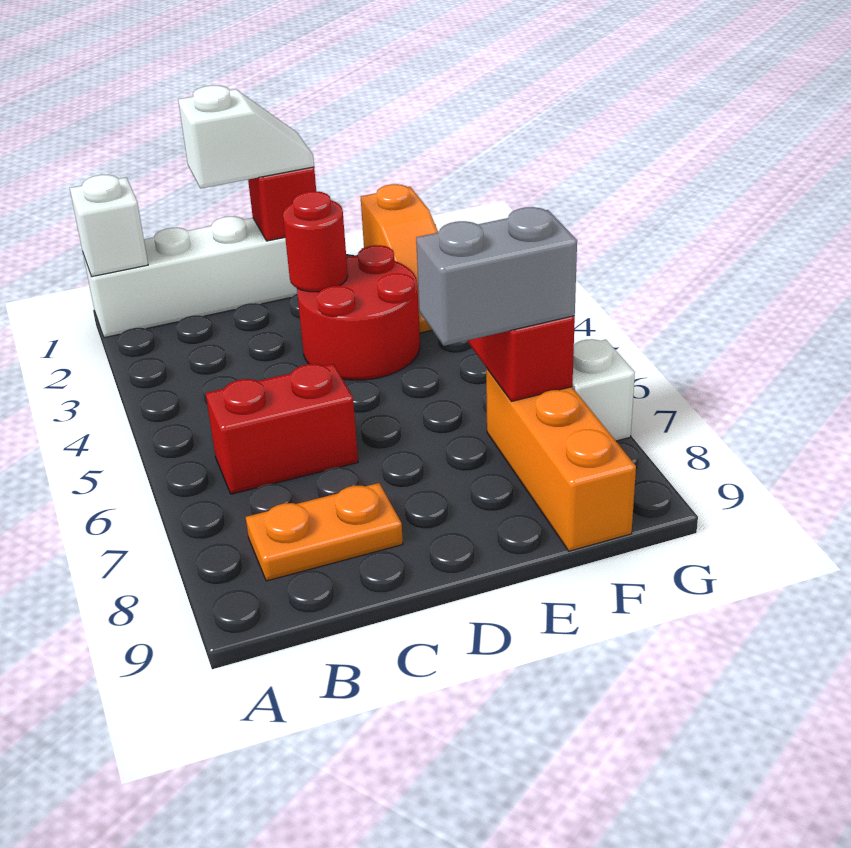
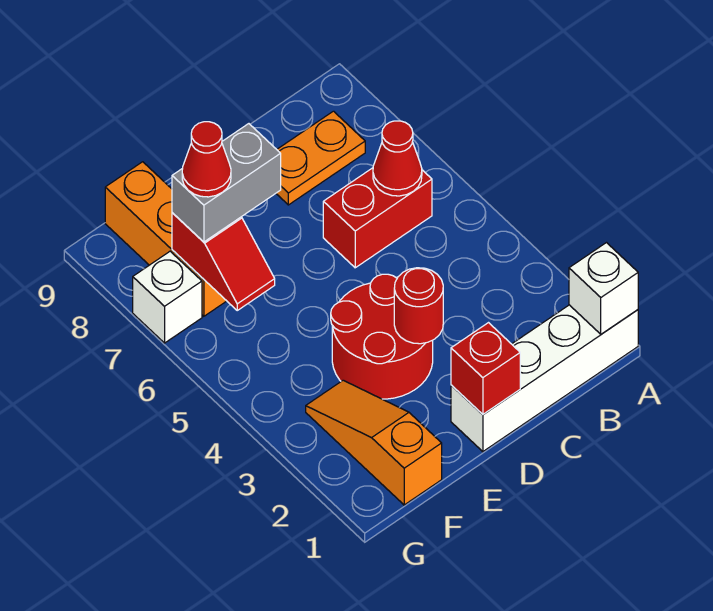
none -> red 1x1 cone [373,121,422,196]
white 1x2 slope [178,85,314,189] -> none
none -> red 1x1 cone [182,122,231,197]

